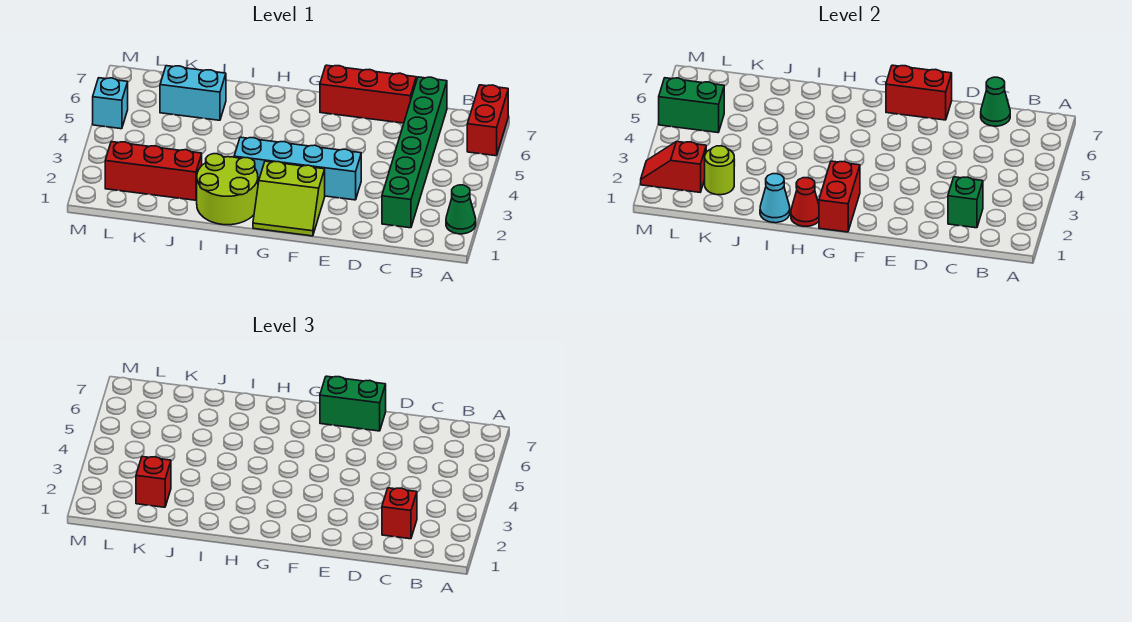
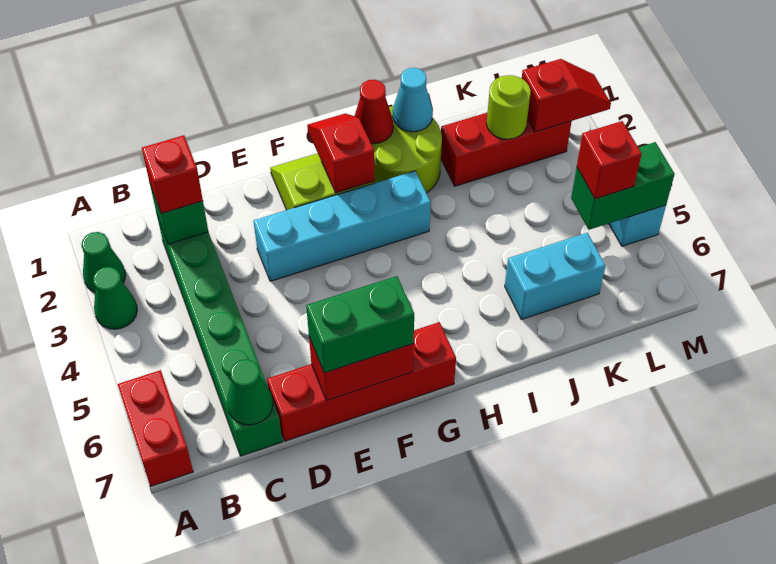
none -> green 1x1 cone [93,267,137,329]
red 1x3 brick [320,65,416,123] -> red 1x4 brick [267,322,456,441]
red 1x2 brick [819,161,860,232] -> red 1x2 slope [307,113,374,193]
red 1x1 brick [136,457,171,507] -> red 1x1 brick moved to [577,121,642,199]

